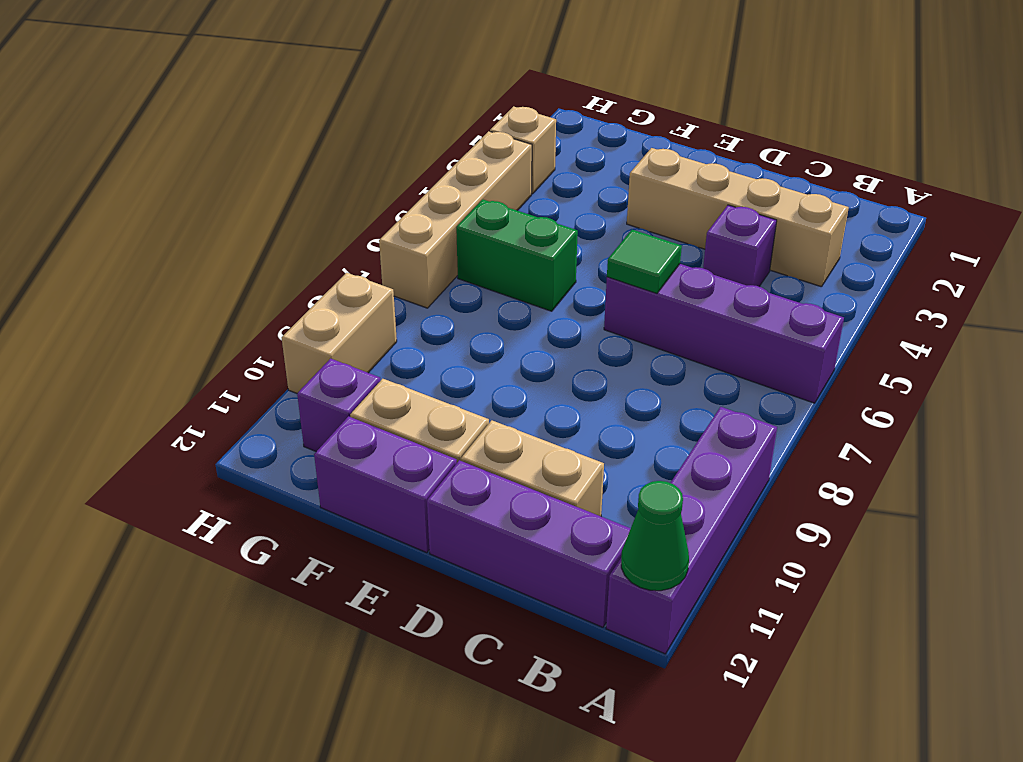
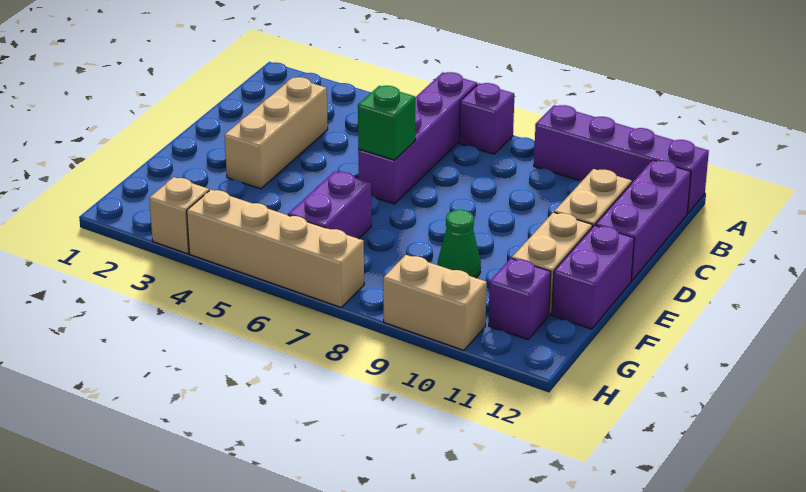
green 1x1 cone [621,481,689,591] -> green 1x1 cone moved to [438,210,481,278]
tan 1x4 brick [627,148,849,287] -> tan 1x3 brick [225,77,328,189]
purple 1x1 brick [703,205,777,286] -> purple 1x1 brick moved to [459,83,514,154]
green 1x1 tile [607,230,682,293] -> green 1x1 brick [358,86,415,160]
green 1x2 brick [456,199,578,311] -> purple 1x2 brick [288,171,371,239]

